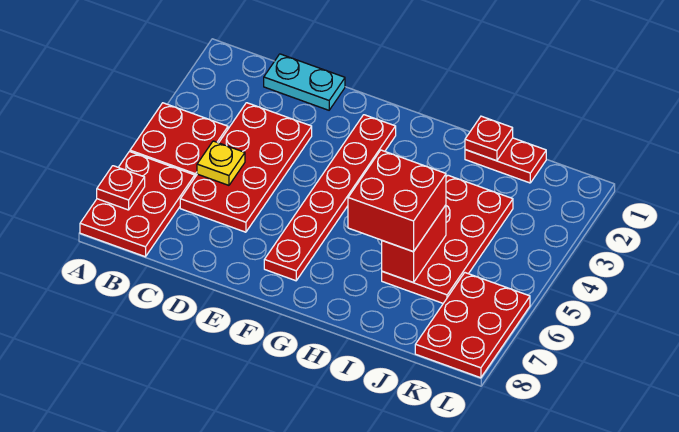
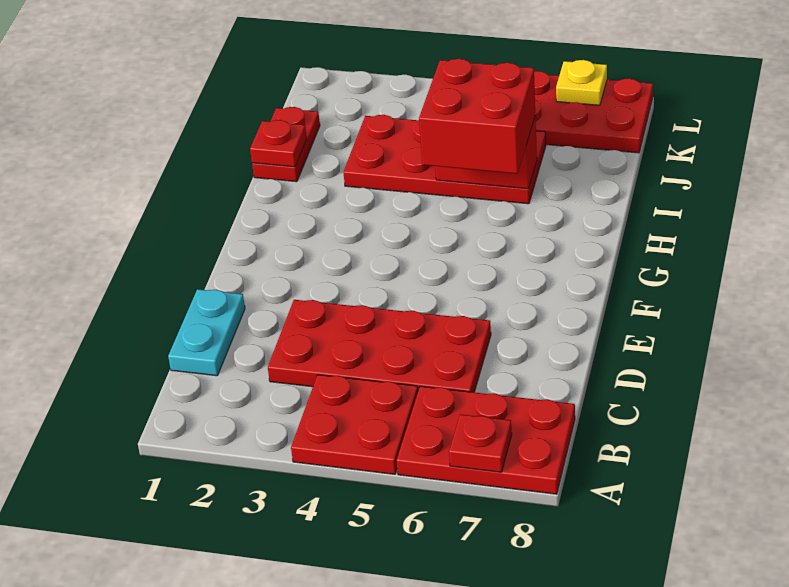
yellow 1x1 plate [197,141,245,185] -> yellow 1x1 plate moved to [556,60,607,105]
red 1x6 plate [264,115,396,281] -> none

